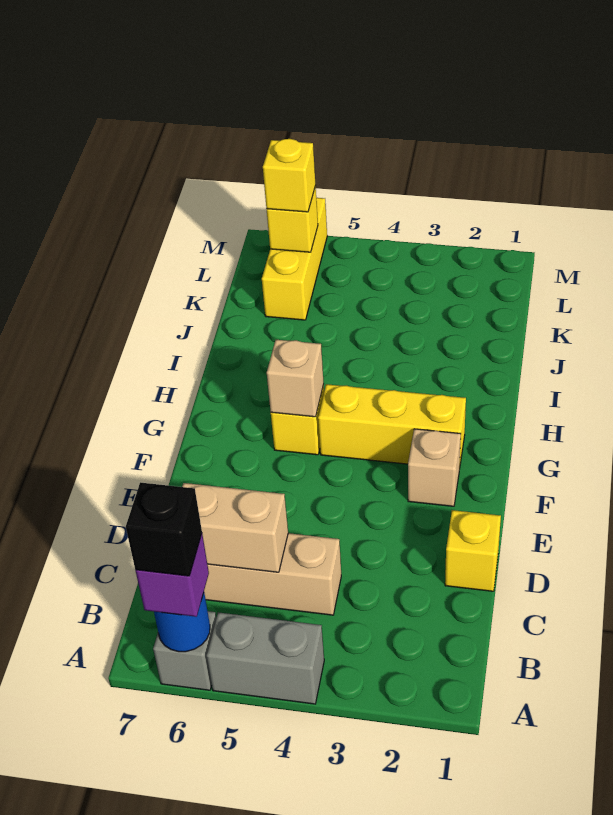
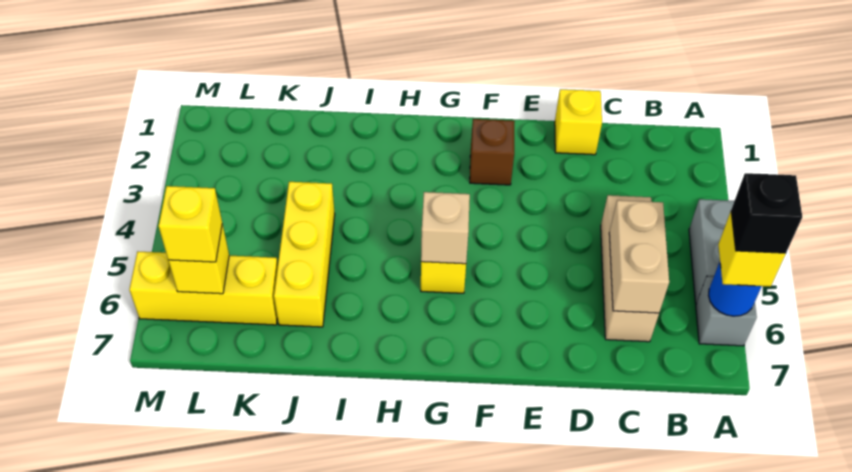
purple 1x1 brick [135,534,209,617] -> yellow 1x1 brick [718,212,786,287]
tan 1x1 brick [408,429,461,506] -> brown 1x1 brick [470,119,515,185]
yellow 1x3 brick [318,384,466,469] -> yellow 1x3 brick moved to [274,182,335,327]

